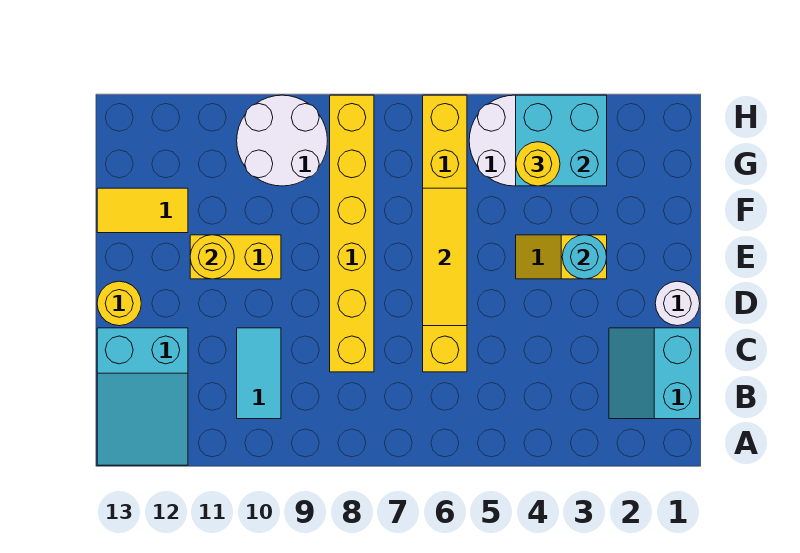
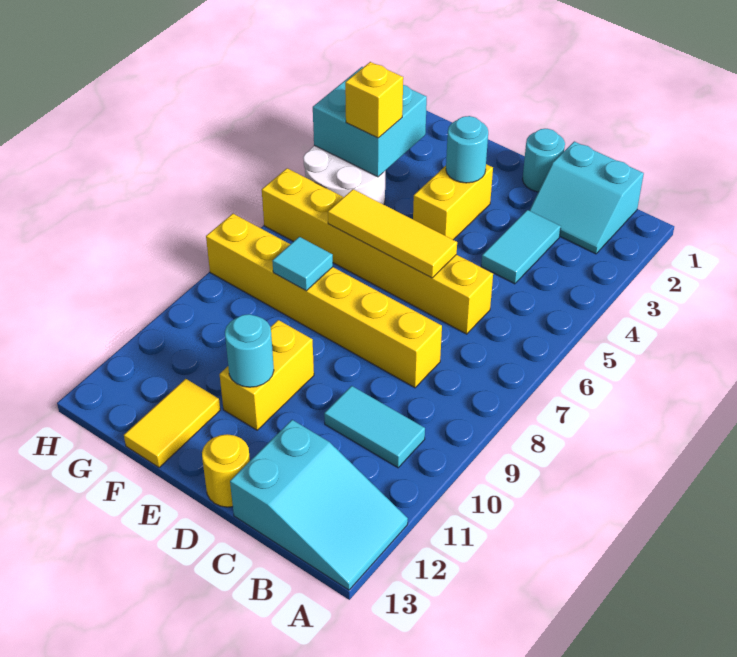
none -> cyan 1x2 tile [481,210,561,284]
white 1x1 round brick [655,281,700,326] -> cyan 1x1 round brick [522,129,565,192]
yellow 1x2 slope [516,235,607,279] -> yellow 1x2 brick [413,164,493,240]
yellow 1x1 round brick [190,235,234,279] -> cyan 1x1 round brick [225,314,274,387]
none -> cyan 1x1 tile [272,237,333,291]
yellow 1x1 round brick [516,142,560,186] -> yellow 1x1 brick [345,62,403,138]
white 2x2 round brick [237,95,328,186] -> none

